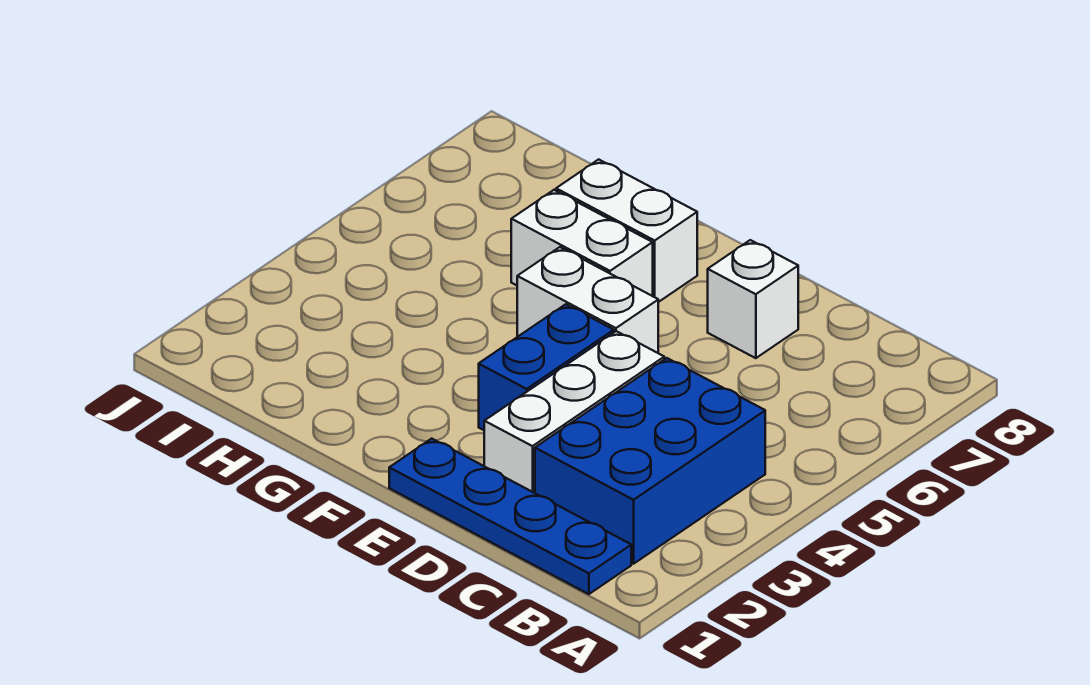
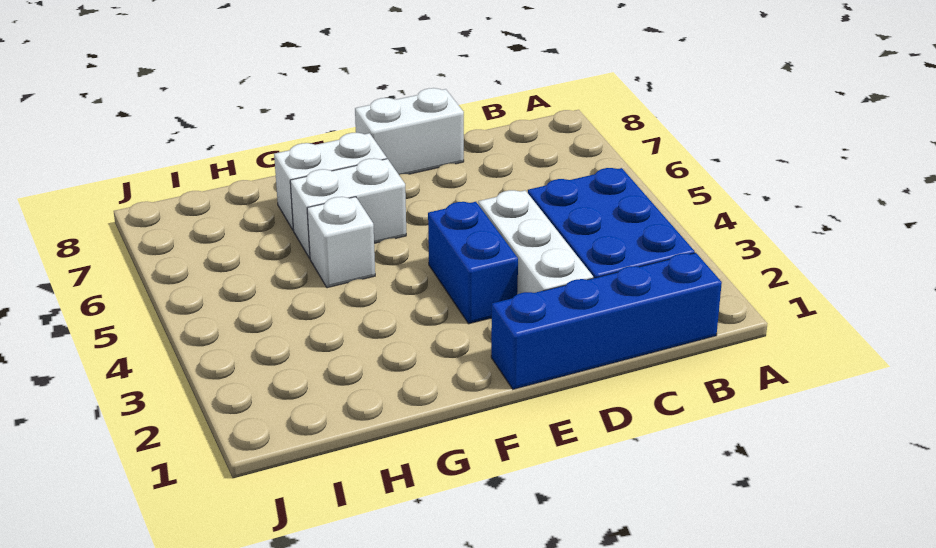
blue 1x4 plate [389,439,631,594] -> blue 1x4 brick [491,253,722,389]
white 1x1 brick [708,240,798,358] -> white 1x1 brick moved to [307,197,375,288]
white 1x2 brick [517,247,658,353] -> white 1x2 brick moved to [355,88,464,175]

